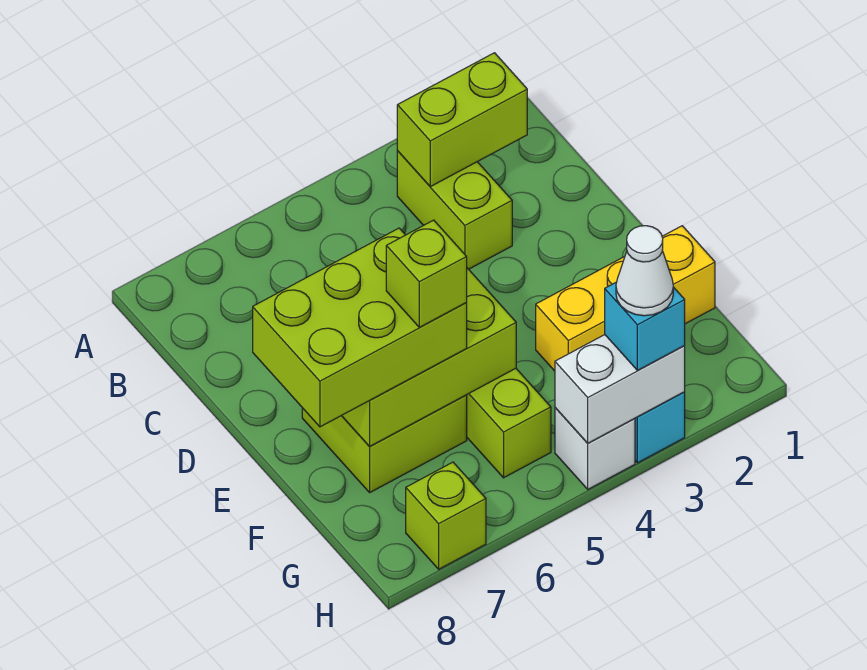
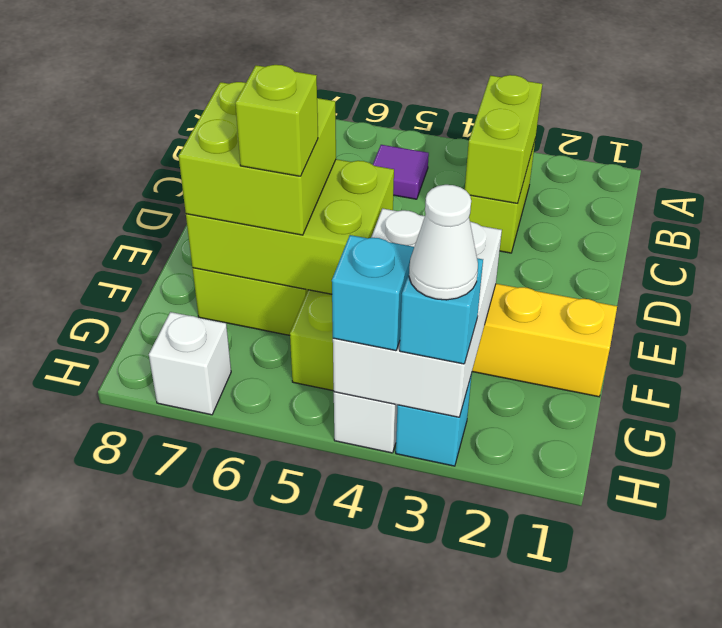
lime 1x2 brick [397,53,527,187] -> lime 1x2 brick turned to [465,75,542,204]
none -> purple 1x1 tile [373,145,429,199]
lime 2x3 brick [253,228,467,427] -> lime 2x2 brick [179,82,336,235]
white 1x2 brick [555,335,685,443] -> white 2x3 brick [333,209,502,417]
none -> cyan 1x1 brick [332,235,414,351]
lime 1x1 brick [406,462,486,569] -> white 1x1 brick [149,312,231,415]

